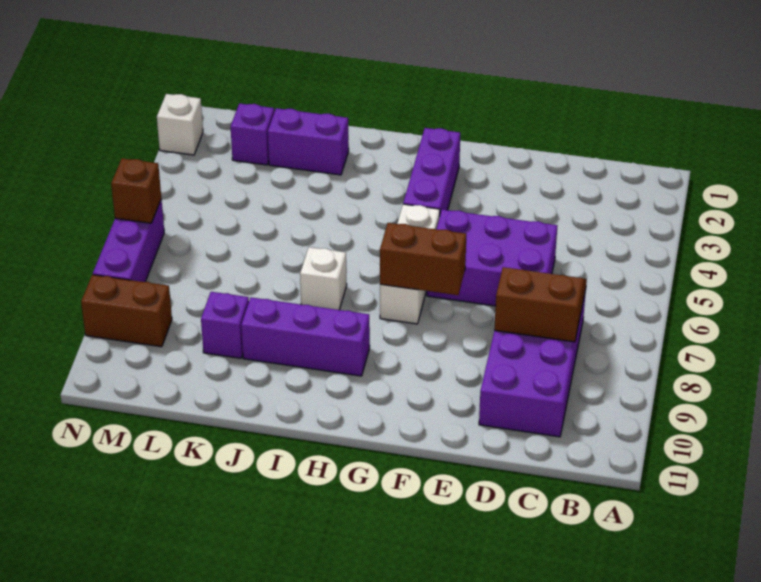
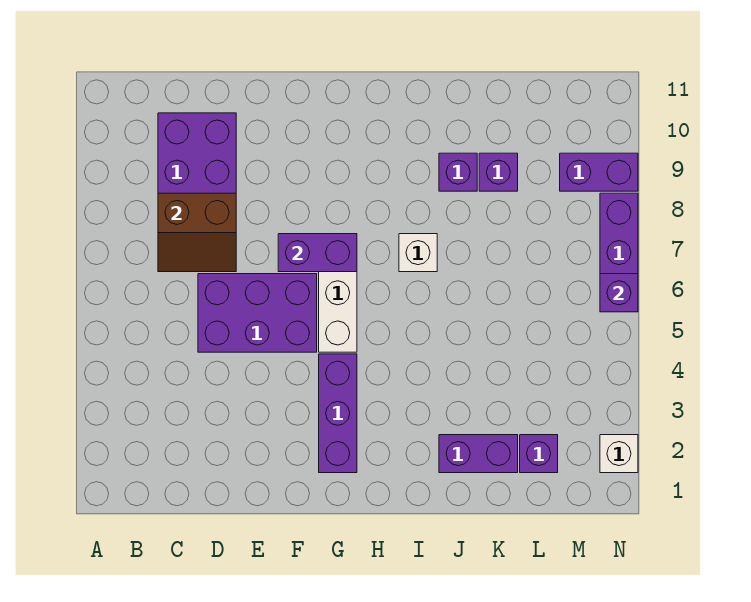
brown 1x2 brick [380,223,466,295] -> purple 1x2 brick [278,234,357,272]
purple 1x3 brick [241,297,370,376] -> purple 1x1 brick [439,153,477,191]
brown 1x2 brick [81,275,172,347] -> purple 1x2 brick [560,153,638,191]
brown 1x1 brick [111,158,161,223] -> purple 1x1 brick [600,274,638,312]

